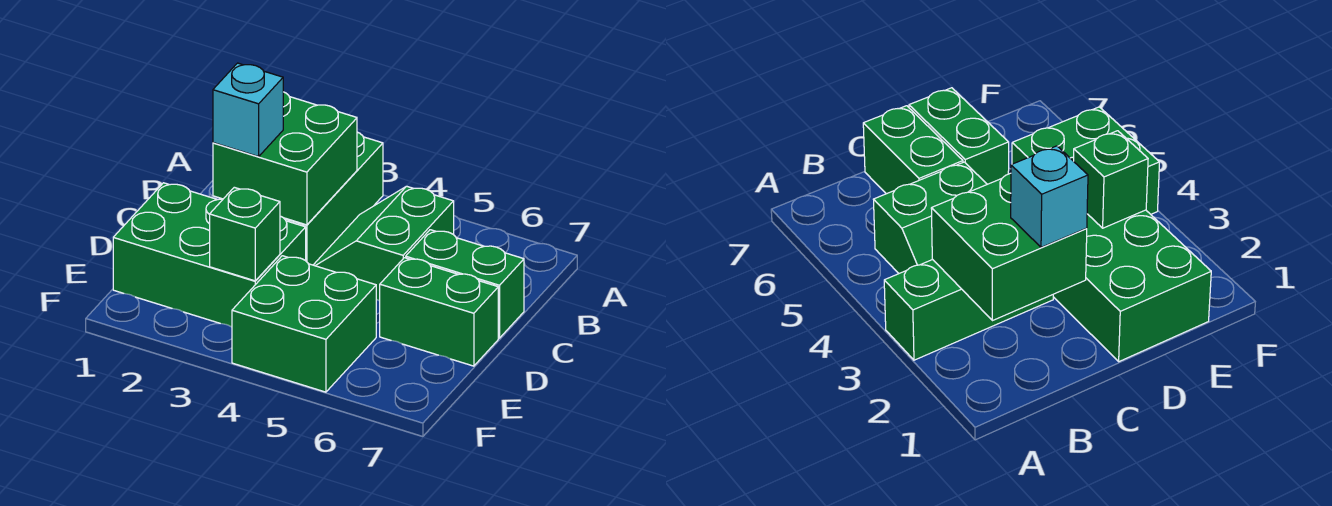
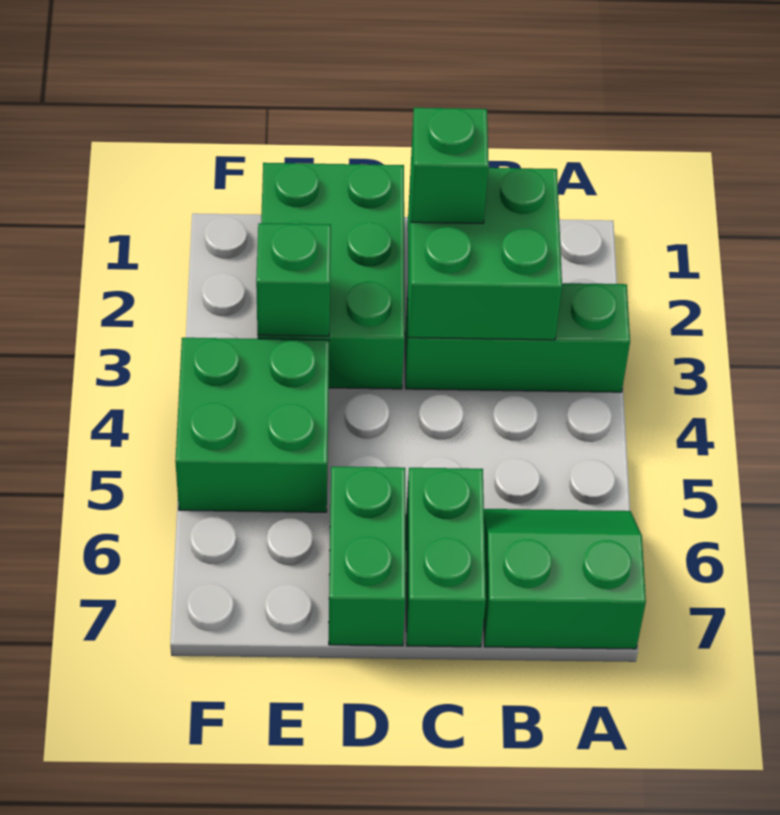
green 2x2 slope [314,186,454,301] -> green 2x2 slope moved to [484,509,646,649]
cyan 1x1 brick [213,63,283,157] -> green 1x1 brick [411,108,489,223]

